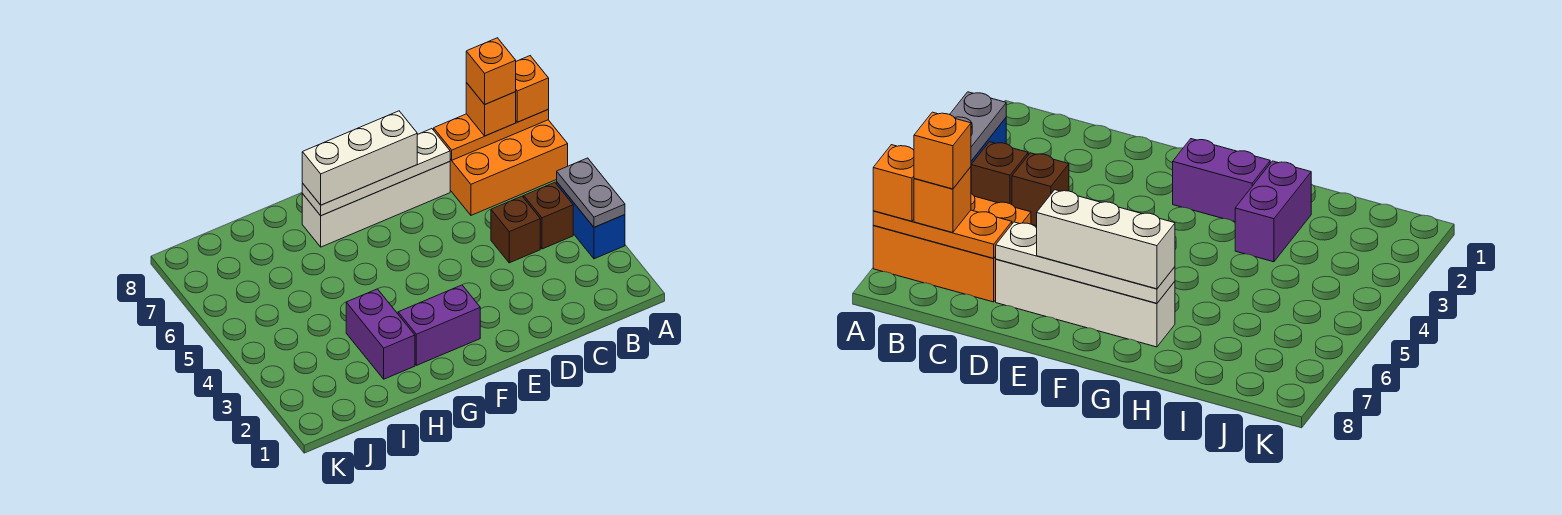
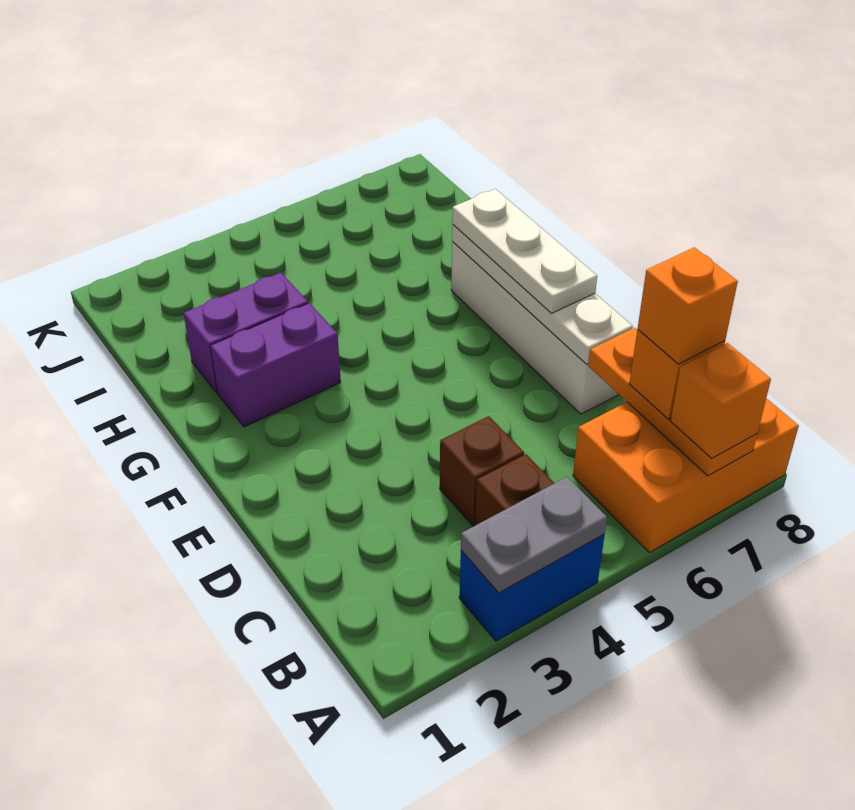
orange 2x3 brick [450,120,568,215] -> orange 2x3 brick turned to [573,398,799,553]
white 1x3 brick [302,111,417,205] -> white 1x3 plate [452,189,597,313]
purple 1x2 brick [398,285,480,365] -> purple 1x2 brick turned to [210,303,341,427]

